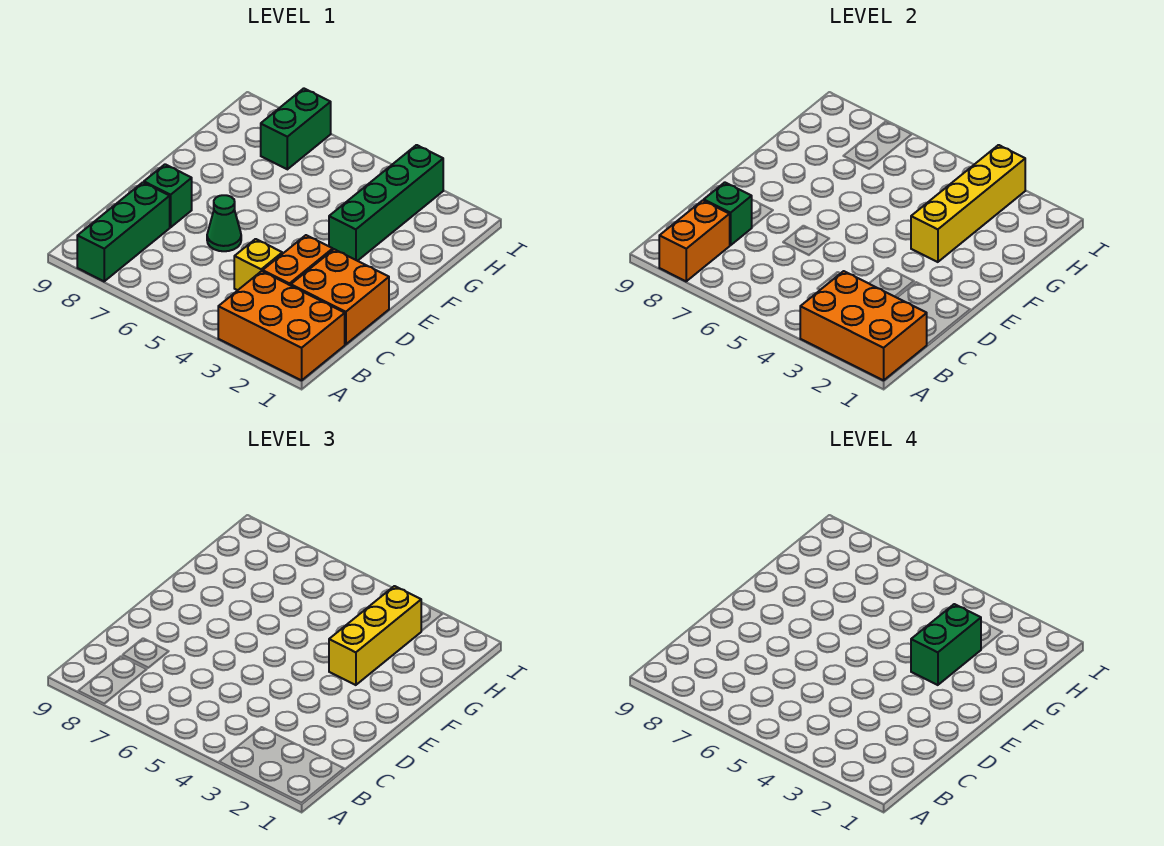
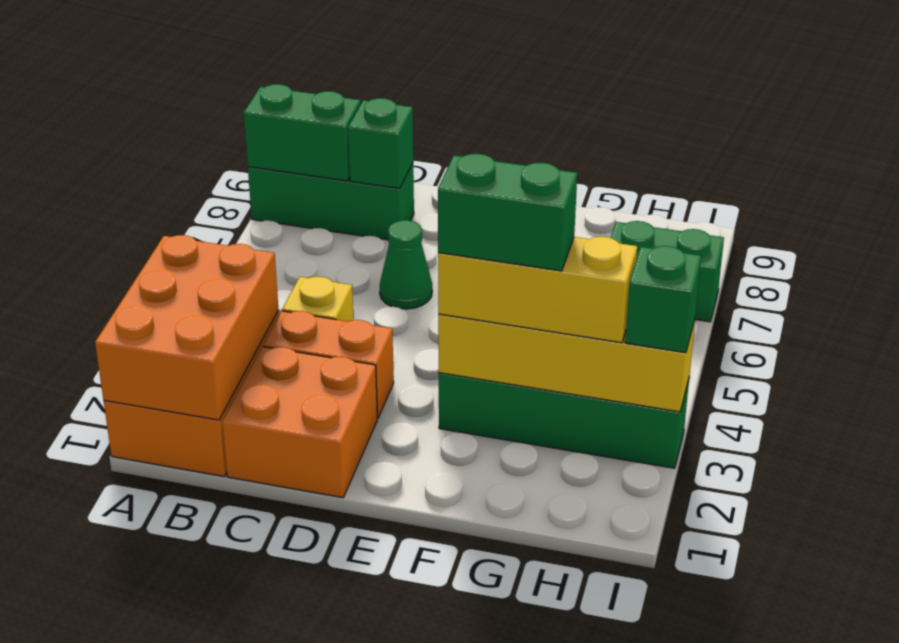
orange 1x2 brick [659,200,730,281] -> green 1x2 brick [244,84,361,181]
green 1x1 brick [144,164,192,227] -> green 1x1 brick moved to [625,246,701,353]

